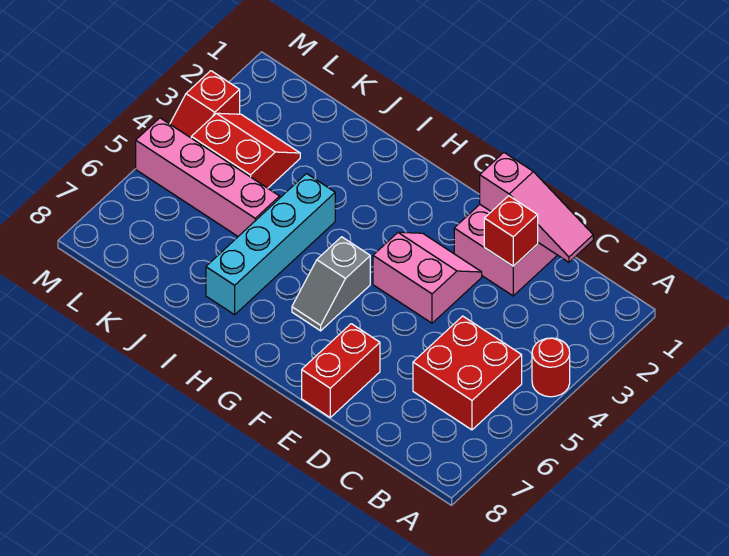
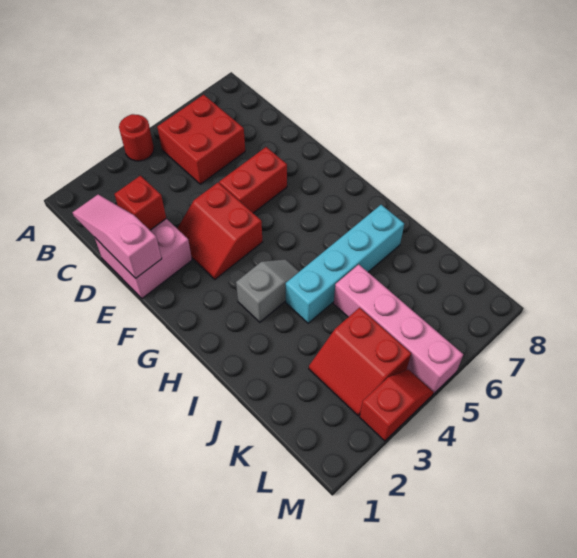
pink 2x2 slope [373,232,482,323] -> red 2x2 slope [177,183,262,279]
red 1x2 brick [302,324,380,417] -> red 1x2 brick moved to [219,147,287,213]
grey 1x2 slope [292,237,370,331] -> grey 1x2 slope moved to [236,259,299,322]

